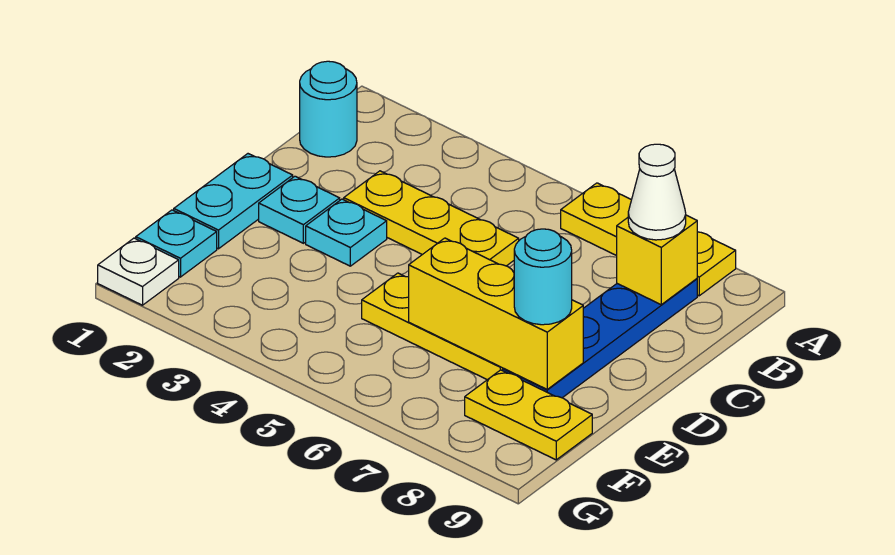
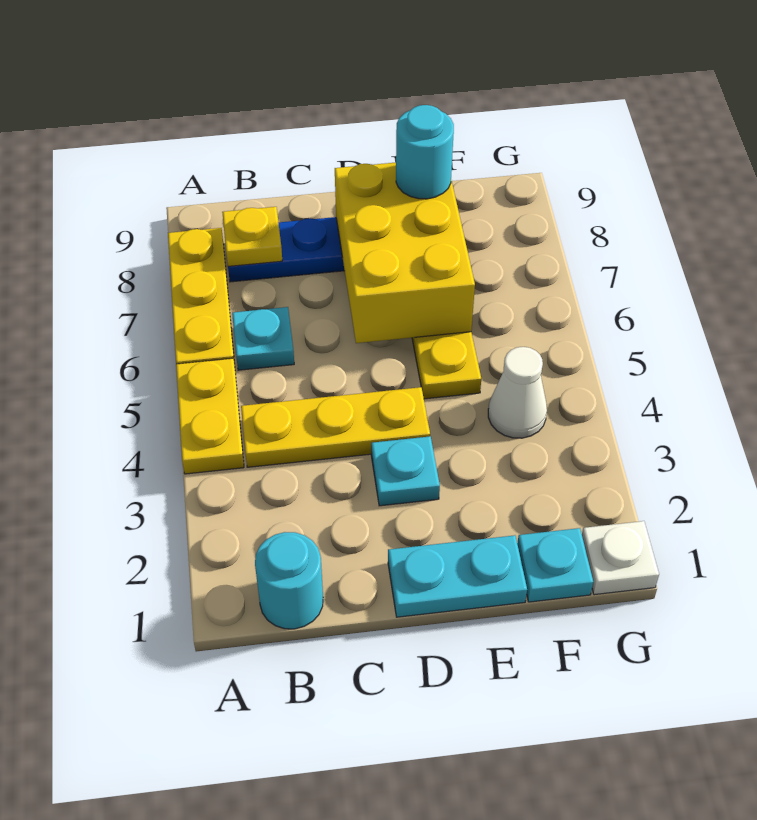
yellow 1x1 brick [617,215,697,305] -> yellow 1x1 plate [222,207,282,266]
white 1x1 cone [628,144,686,240] -> white 1x1 cone moved to [488,347,547,438]
yellow 1x3 plate [344,171,519,266] -> yellow 1x3 plate turned to [241,387,430,467]
cyan 1x1 plate [259,176,340,243] -> cyan 1x1 plate moved to [232,307,294,370]
yellow 1x3 brick [409,238,583,389] -> yellow 2x3 brick [335,163,475,343]
yellow 1x2 plate [465,370,592,460] -> yellow 1x2 plate moved to [176,358,244,474]

